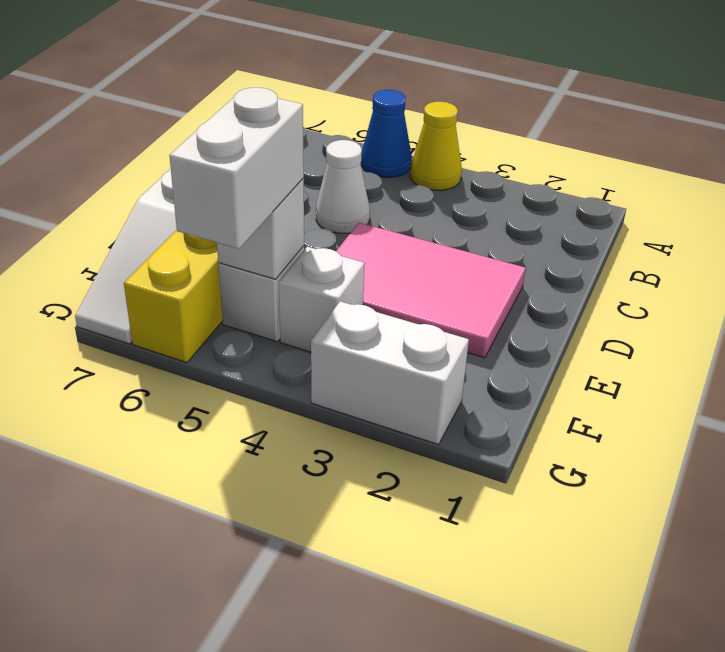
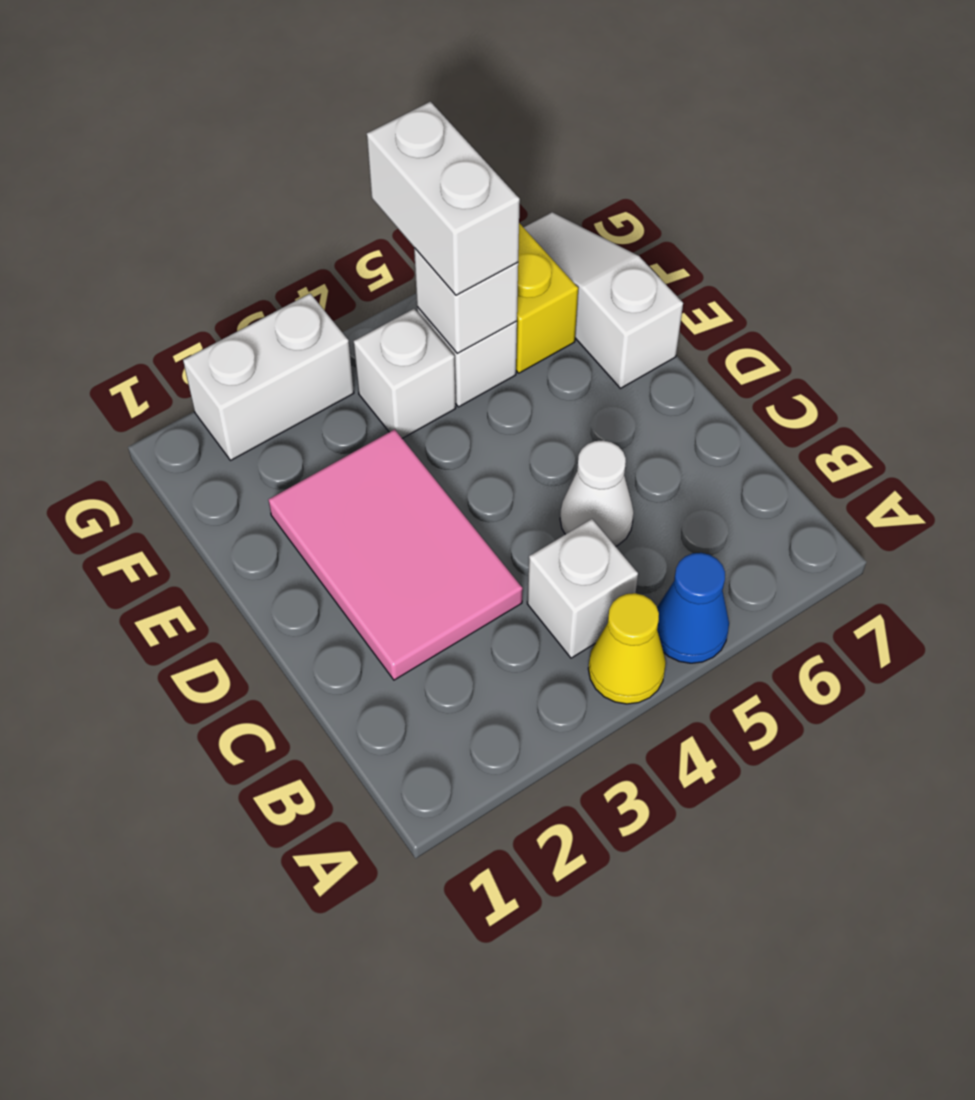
none -> white 1x1 brick [527,519,638,658]
pink 2x3 tile [336,223,526,358] -> pink 2x3 tile turned to [268,429,523,680]

